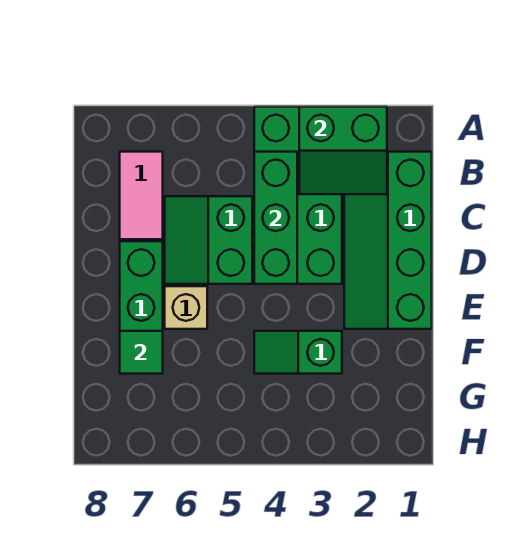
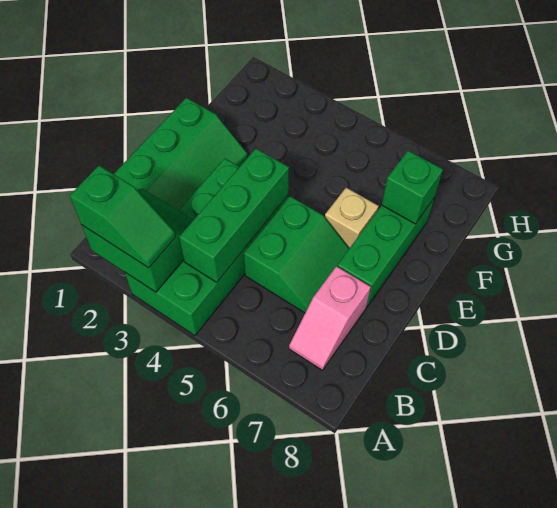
pink 1x2 tile [120,152,163,239] -> pink 1x2 slope [289,266,371,370]
green 1x2 slope [254,331,342,374] -> green 1x2 slope moved to [70,165,176,268]
green 1x1 tile [120,331,163,374] -> green 1x1 brick [382,151,443,224]

